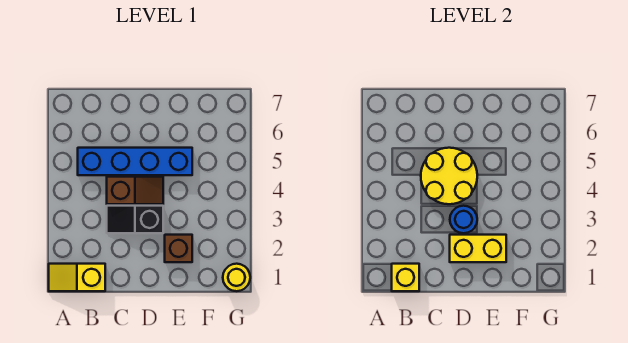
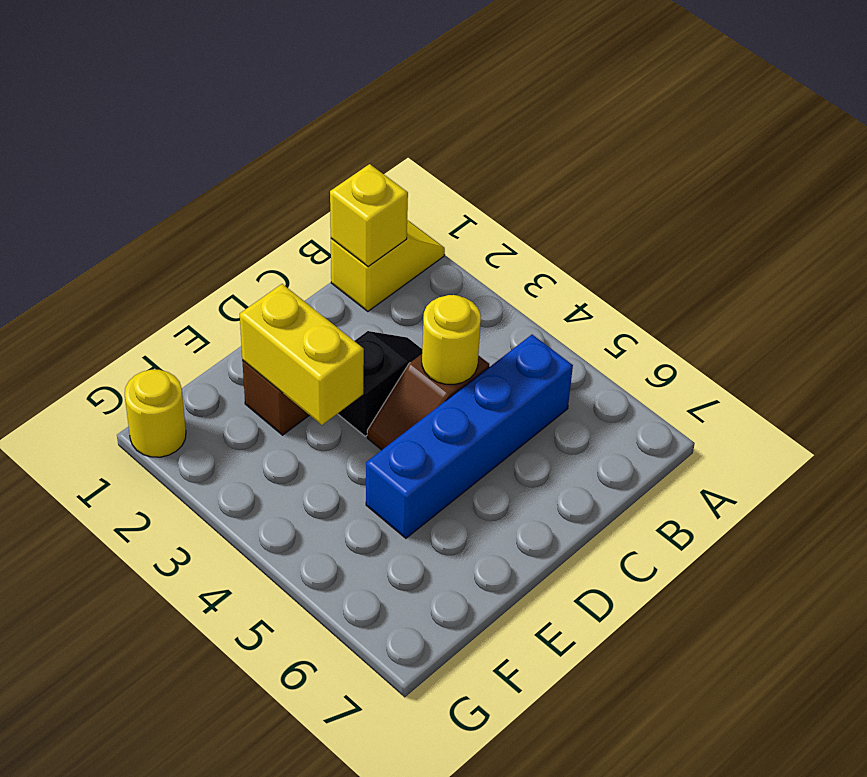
yellow 2x2 round brick [421,148,477,204] -> yellow 1x1 round brick [422,295,481,384]
yellow 1x2 brick [450,235,506,262] -> yellow 1x2 brick turned to [240,284,364,425]
blue 1x1 round brick [450,206,477,233] -> none

